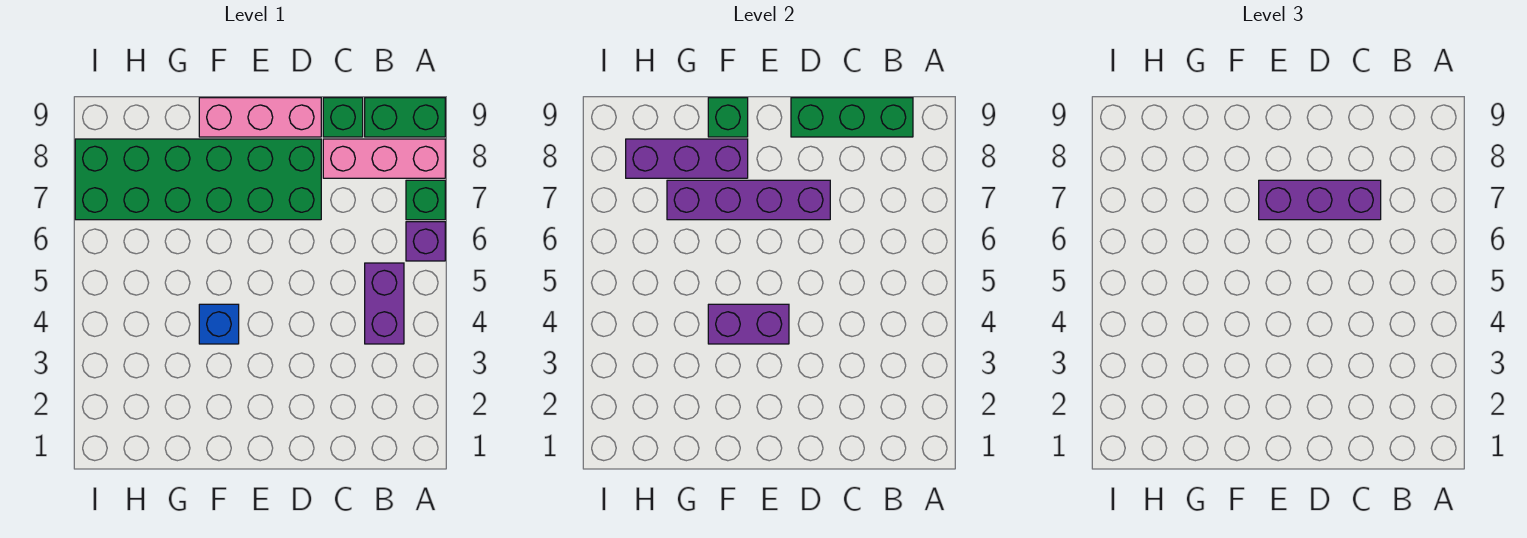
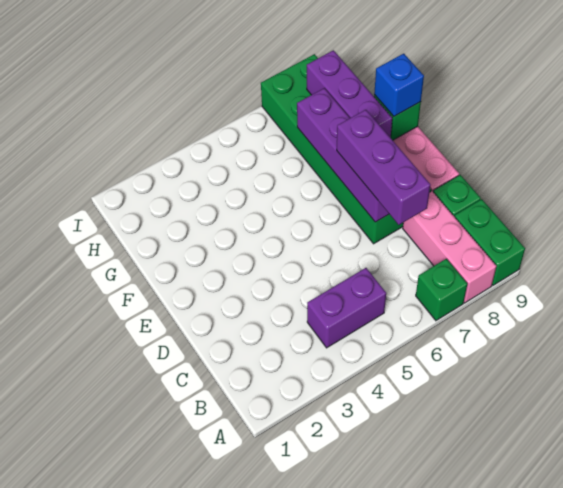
purple 1x1 brick [406,222,445,261] -> none
green 1x3 brick [791,98,913,137] -> none
purple 1x2 brick [708,304,789,344] -> none
blue 1x1 brick [199,304,239,344] -> blue 1x1 brick moved to [374,54,424,116]

